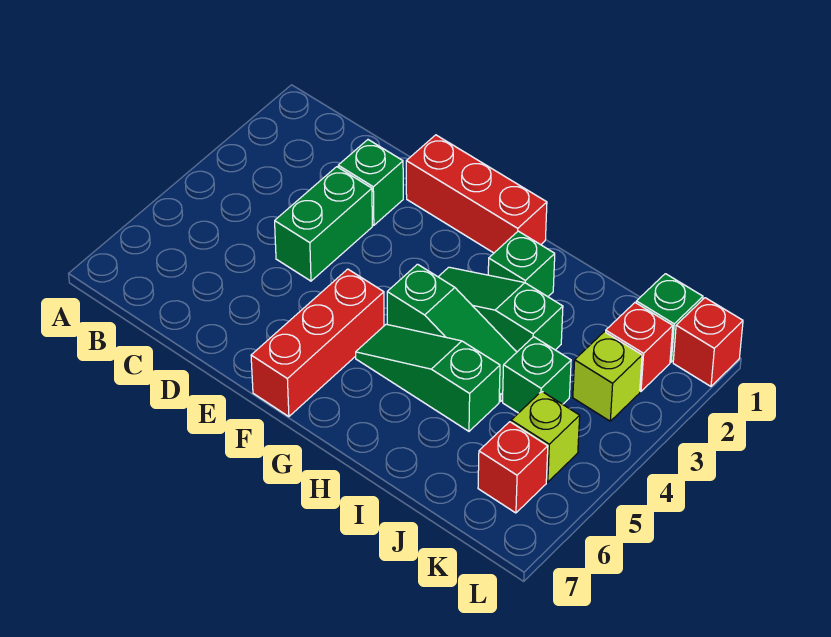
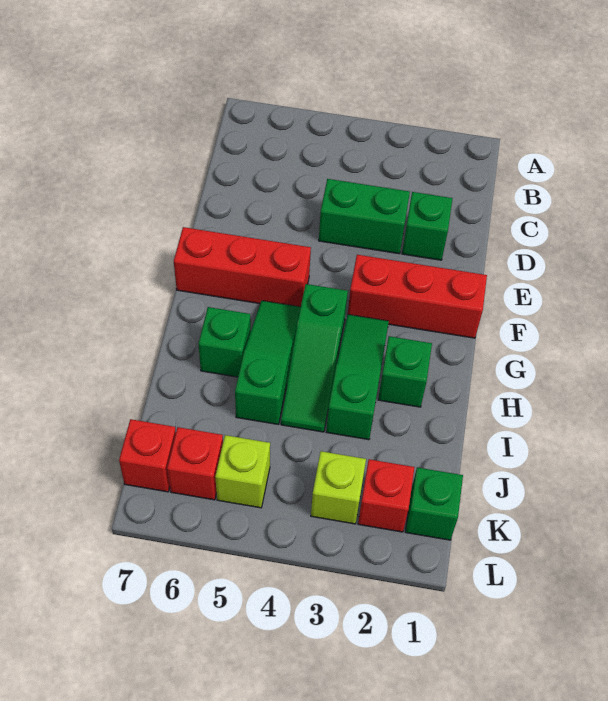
red 1x3 brick [406,135,547,253] -> red 1x3 brick turned to [348,255,487,338]
green 1x1 brick [503,337,571,413] -> green 1x1 brick moved to [198,307,251,377]
red 1x1 brick [673,298,743,386] -> red 1x1 brick moved to [119,419,176,492]

